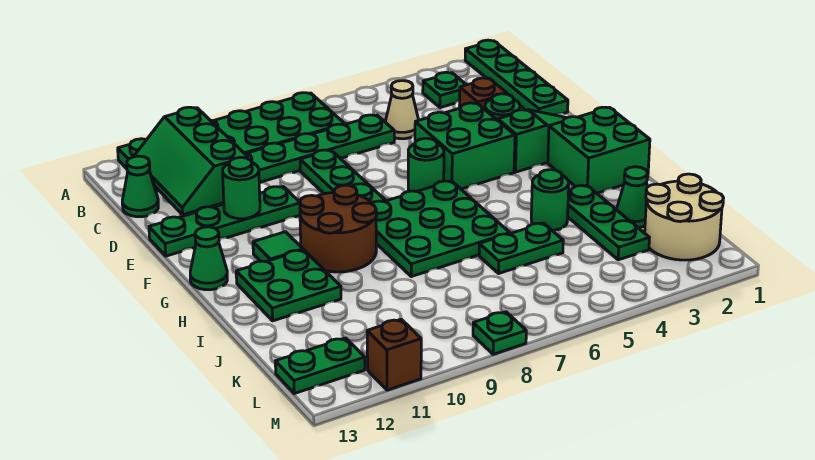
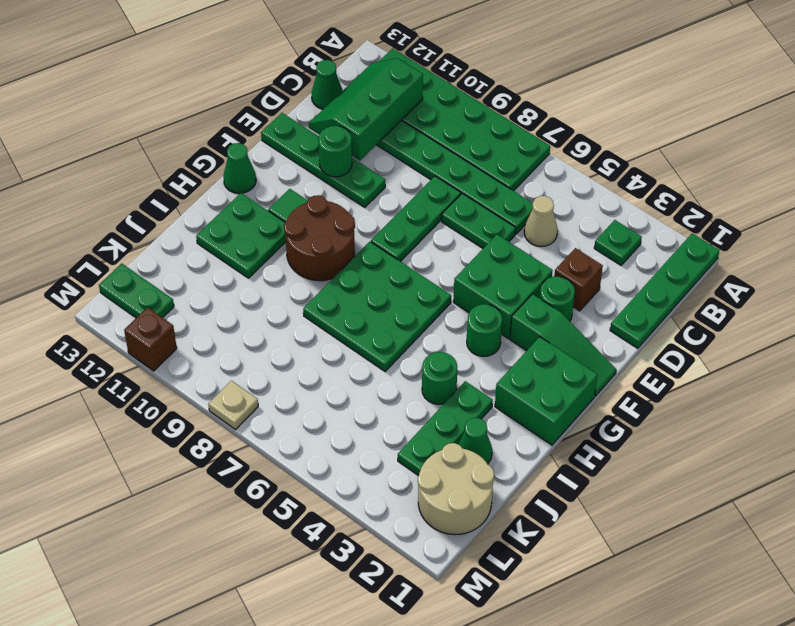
green 1x1 round brick [408,138,444,192] -> green 1x1 round brick moved to [467,304,502,357]
green 1x2 plate [479,223,563,273] -> green 1x2 plate moved to [442,193,516,248]
green 1x1 plate [473,312,526,354] -> tan 1x1 plate [208,381,258,430]

